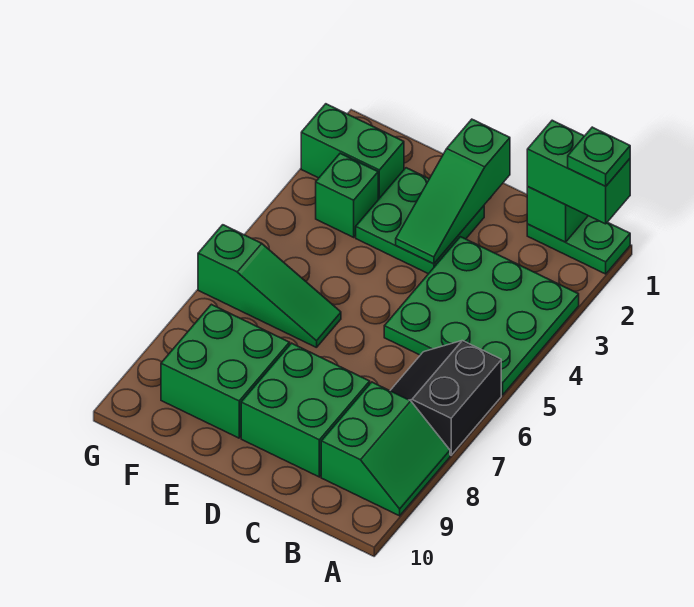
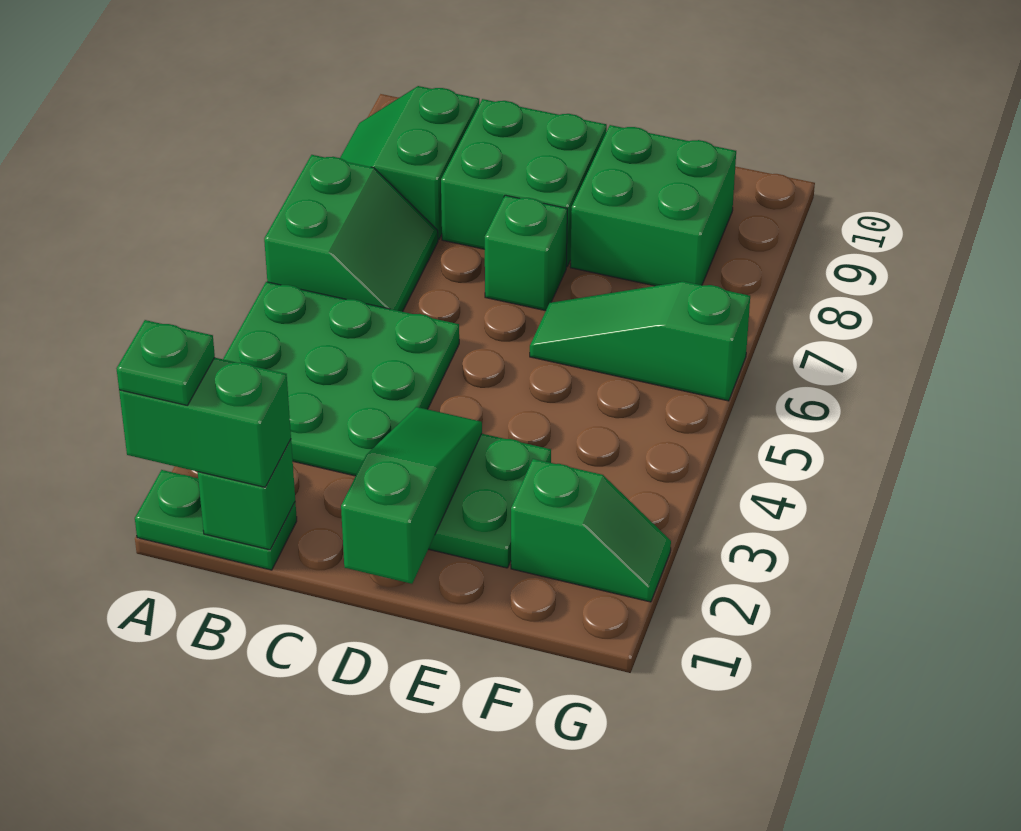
black 2x2 slope [390,341,501,455] -> green 2x2 slope [264,155,438,312]
green 1x2 brick [301,104,404,200] -> green 1x2 slope [511,459,671,602]
green 1x1 brick [316,153,378,237] -> green 1x1 brick moved to [485,195,567,311]

